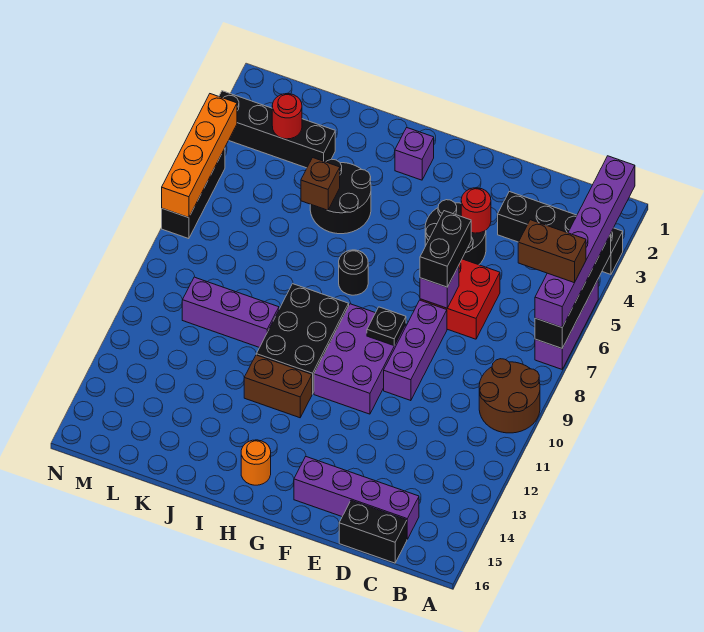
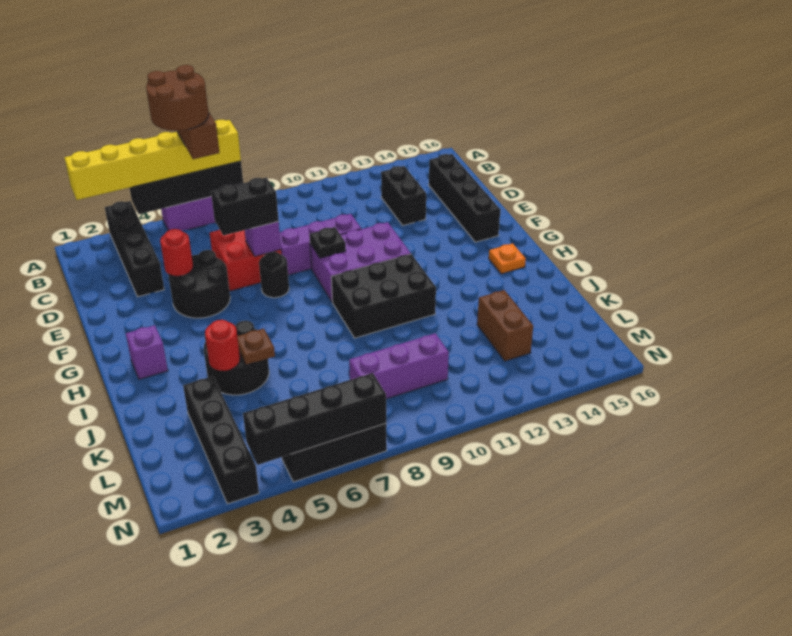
purple 1x6 brick [535,156,635,327] -> yellow 1x6 brick [64,120,241,200]
brown 2x2 round brick [479,359,540,433] -> brown 2x2 round brick moved to [146,65,209,131]
purple 1x4 brick [294,457,419,539] -> black 1x4 brick [429,154,500,242]
black 1x2 brick [339,500,407,563] -> black 1x2 brick moved to [381,166,426,225]
black 1x1 round brick [339,250,368,295] -> black 1x1 round brick moved to [259,251,289,298]
brown 1x2 brick [244,355,312,418] -> brown 1x2 brick moved to [477,290,533,361]
orange 1x1 round brick [241,440,271,485] -> orange 1x1 plate [489,243,526,274]
brown 1x1 brick [301,158,340,210] -> brown 1x1 plate [237,329,275,365]
purple 1x3 brick [182,277,279,348] -> purple 1x3 brick turned to [349,333,449,399]
red 1x1 round brick [272,94,302,139] -> red 1x1 round brick moved to [205,320,240,371]
orange 1x4 brick [162,94,237,218] -> black 1x4 brick [243,373,386,465]

